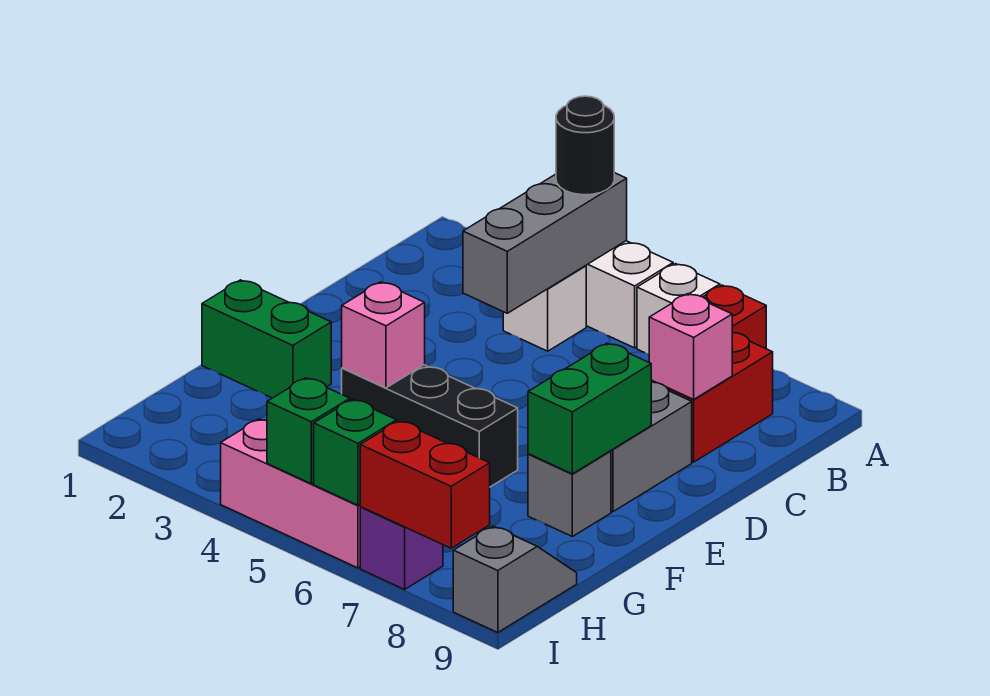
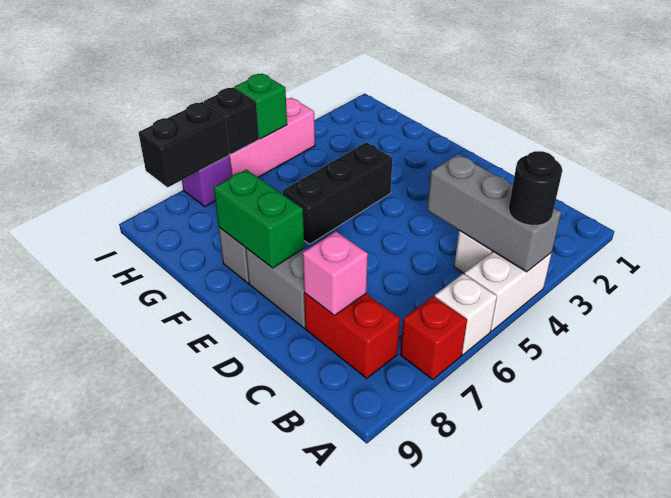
green 1x2 brick [202,280,331,398] -> none
pink 1x1 brick [342,282,425,388] -> none
grey 1x2 slope [453,526,577,633] -> none
green 1x1 brick [314,400,397,505] -> black 1x1 brick [204,87,259,154]
red 1x2 brick [360,421,490,548] -> black 1x2 brick [138,102,229,187]

